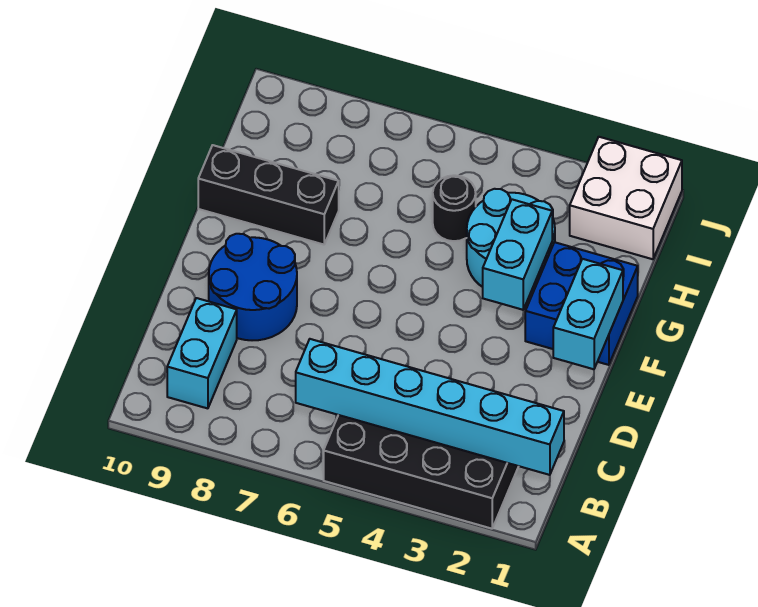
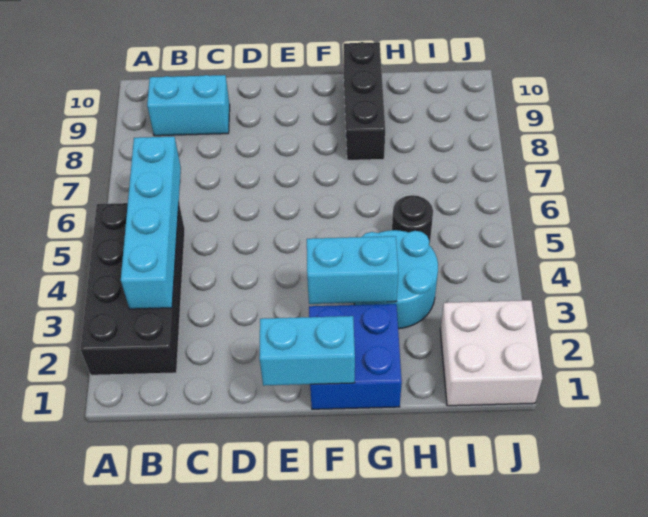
cyan 1x6 brick [296,339,564,475] -> cyan 1x4 brick [121,137,181,309]
blue 2x2 round brick [209,234,297,340] -> none

